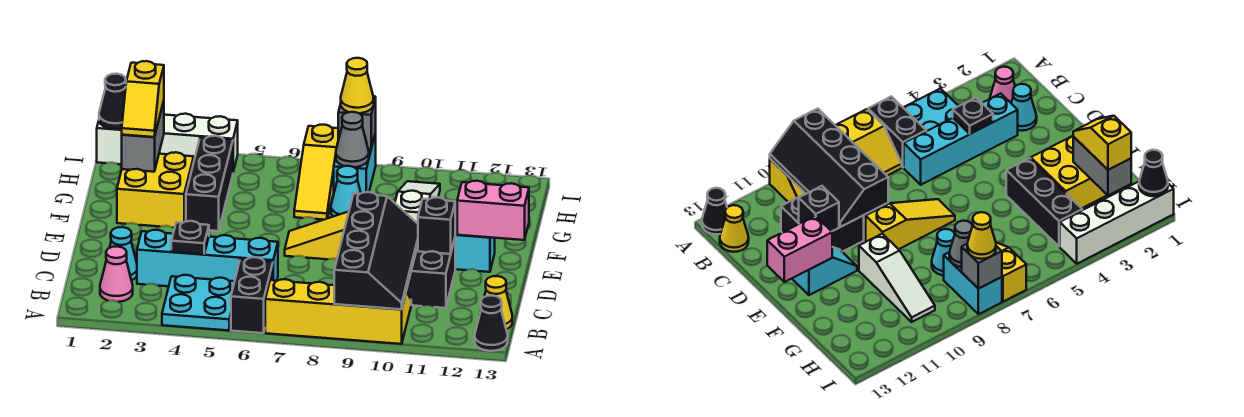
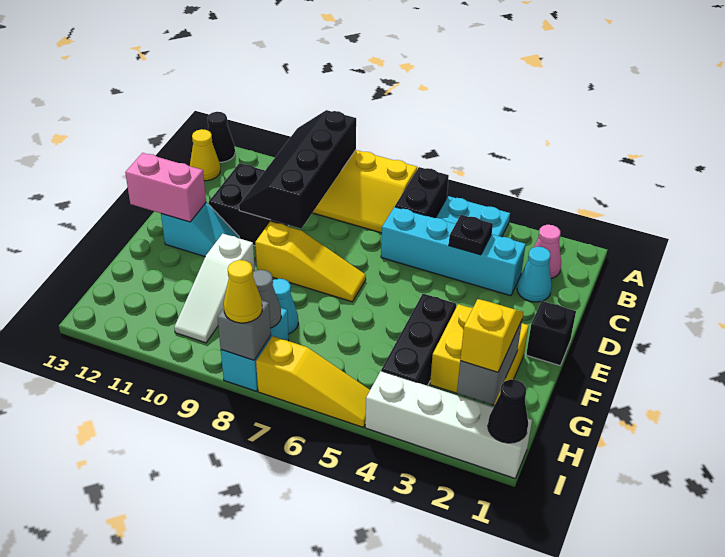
black 1x1 brick [418,197,455,254] -> black 1x1 brick moved to [526,301,576,365]
yellow 1x3 slope [294,125,338,220] -> yellow 1x3 slope turned to [256,336,370,427]

